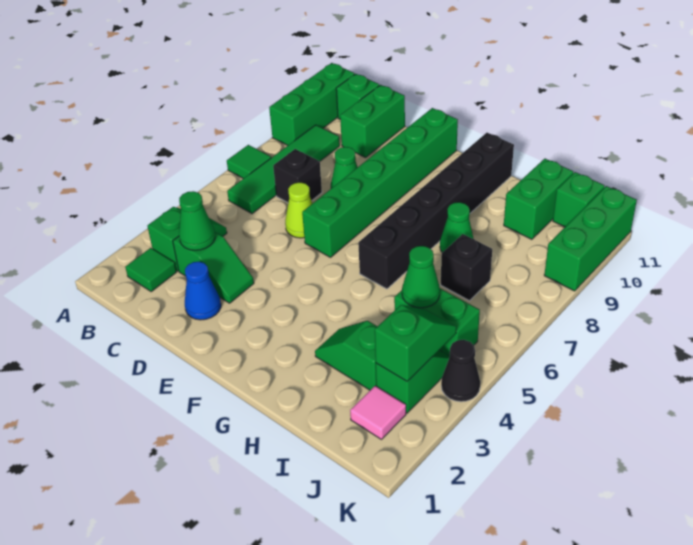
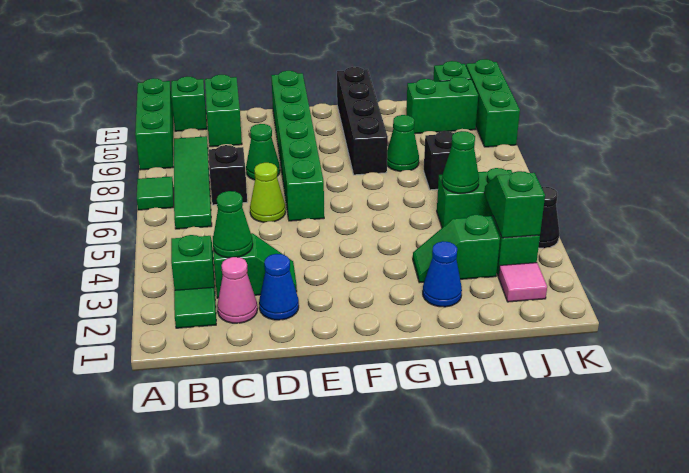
none -> pink 1x1 cone [217,257,257,323]
black 1x6 brick [358,133,514,289] -> black 1x4 brick [337,67,388,175]
none -> blue 1x1 cone [423,241,462,307]
green 1x2 brick [504,159,573,239] -> green 1x2 brick turned to [406,77,478,134]

